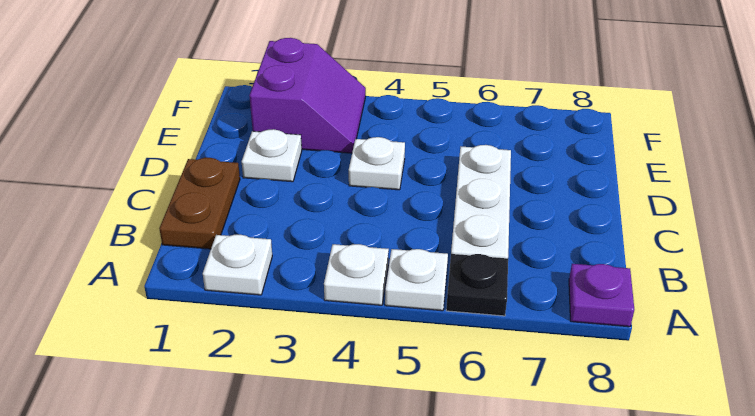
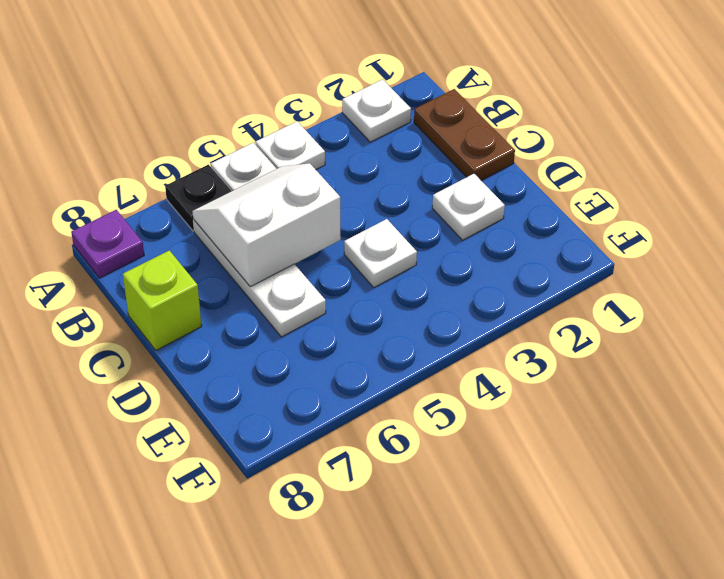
none -> white 2x2 slope [192,163,341,287]
none -> lime 1x1 brick [123,250,202,350]
purple 2x2 slope [249,38,366,153] -> none

